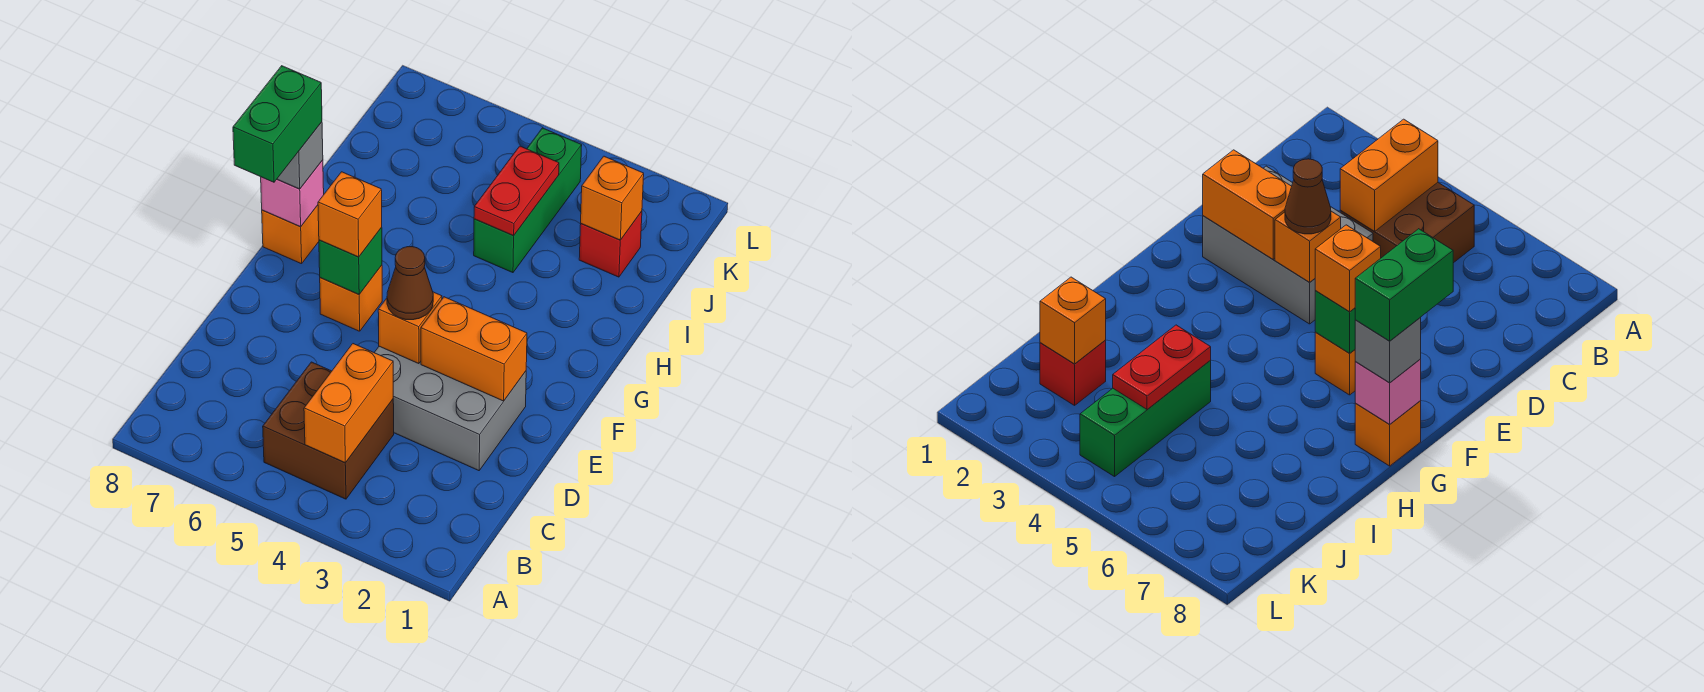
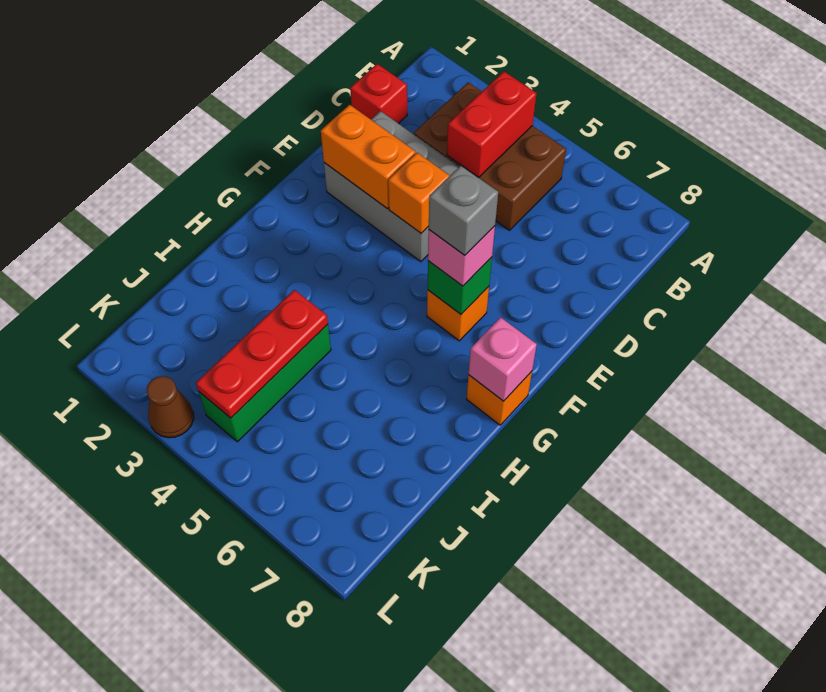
brown 2x2 brick [263,362,394,499] -> brown 2x3 brick [414,82,566,230]
orange 1x2 brick [304,344,393,463] -> red 1x2 brick [447,71,537,177]
brown 1x1 cone [387,247,433,320] -> brown 1x1 cone moved to [147,376,194,438]
orange 1x1 brick [318,172,382,257] -> pink 1x1 brick [428,226,495,286]
green 1x2 brick [233,66,322,182] -> none
grey 1x1 brick [277,122,323,189] -> grey 1x1 brick moved to [428,166,498,255]
red 1x2 plate [474,146,559,236] -> red 1x3 plate [196,290,328,418]
red 1x1 brick [579,211,642,277] -> red 1x1 brick moved to [350,64,407,124]
orange 1x1 brick [581,156,644,240] -> none

